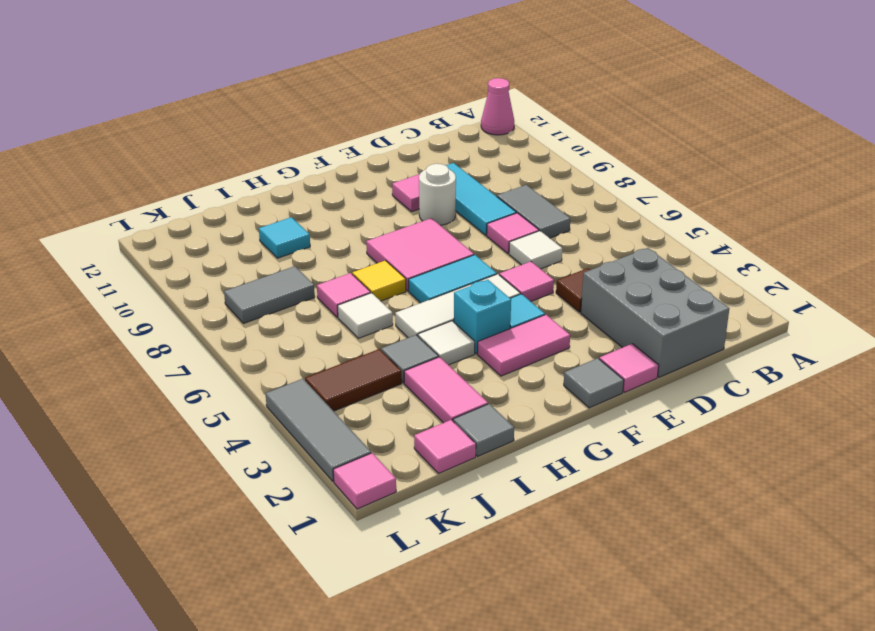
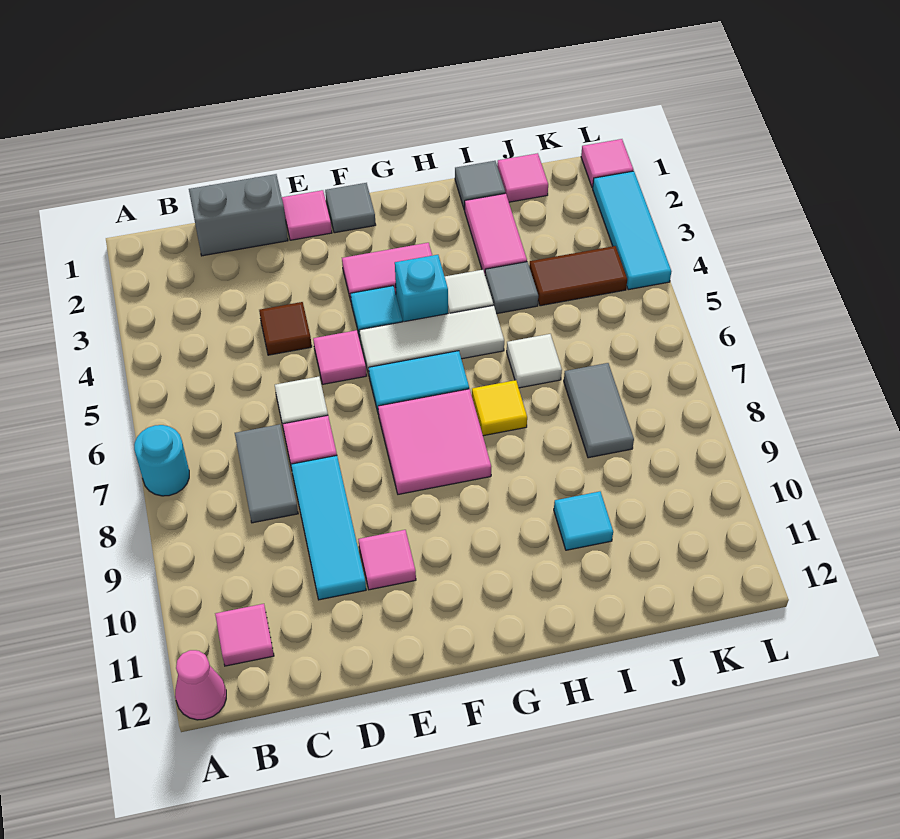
none -> cyan 1x1 round brick [134,425,189,496]
grey 2x3 brick [581,248,729,377] -> grey 1x2 brick [189,174,288,256]
white 1x1 round brick [419,164,456,225] -> none
pink 1x1 tile [317,273,371,317] -> pink 1x1 tile moved to [215,604,274,666]
grey 1x2 tile [224,266,315,324] -> grey 1x2 tile turned to [564,363,634,458]
grey 1x3 tile [266,379,371,481] -> cyan 1x3 tile [593,171,671,290]

